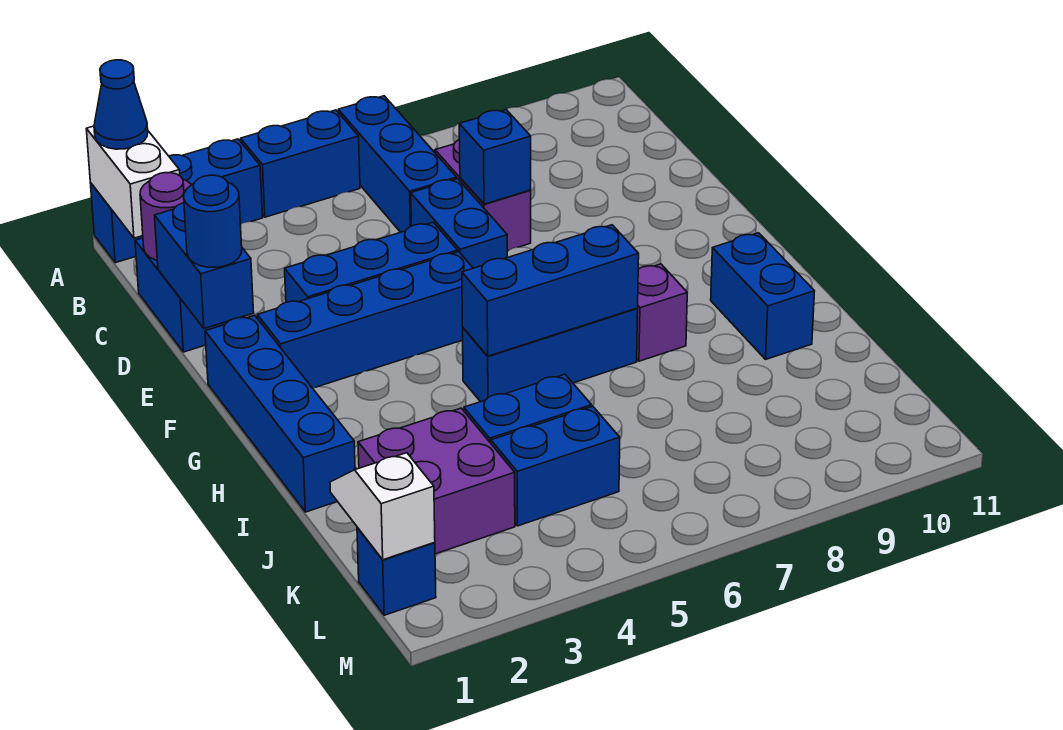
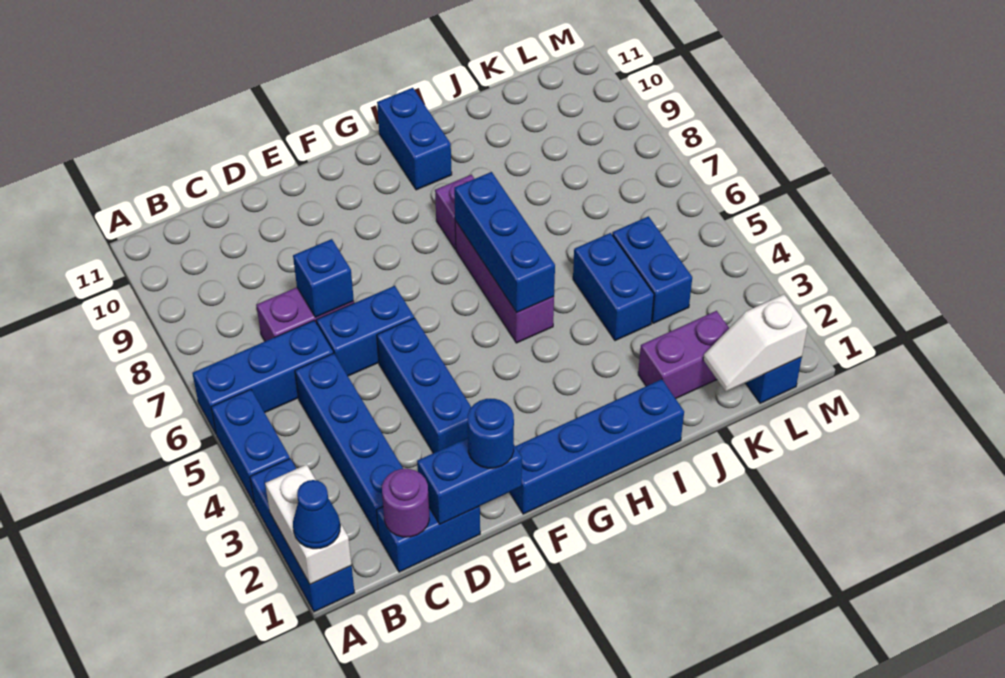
white 1x2 brick [86,126,180,238] -> white 1x2 brick turned to [265,464,351,585]
blue 1x4 brick [257,252,473,388] -> blue 1x4 brick moved to [295,353,403,536]
blue 1x3 brick [463,308,638,402] -> purple 1x3 brick [455,221,554,343]
blue 1x2 brick [711,233,814,359] -> blue 1x2 brick turned to [377,88,452,190]
purple 2x2 brick [358,408,515,554] -> purple 1x2 brick [638,311,729,399]

